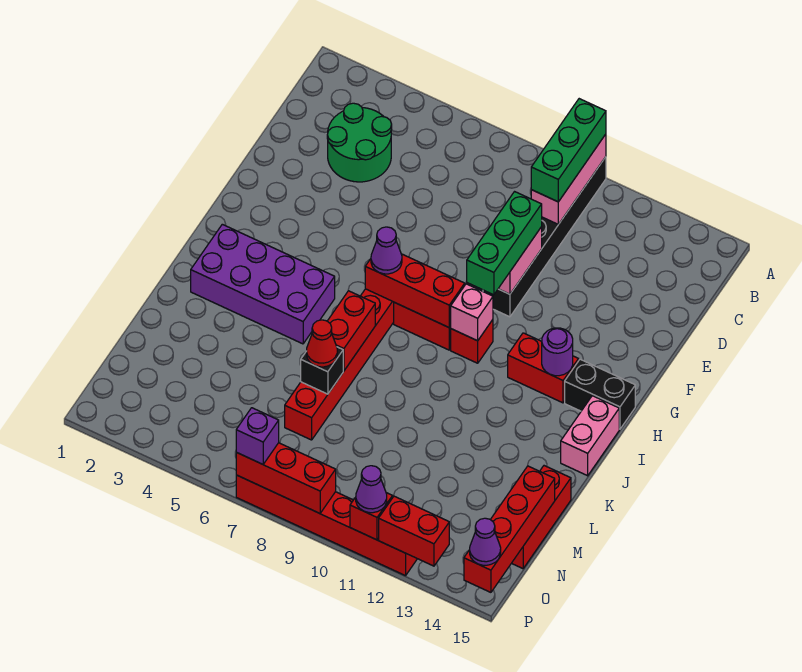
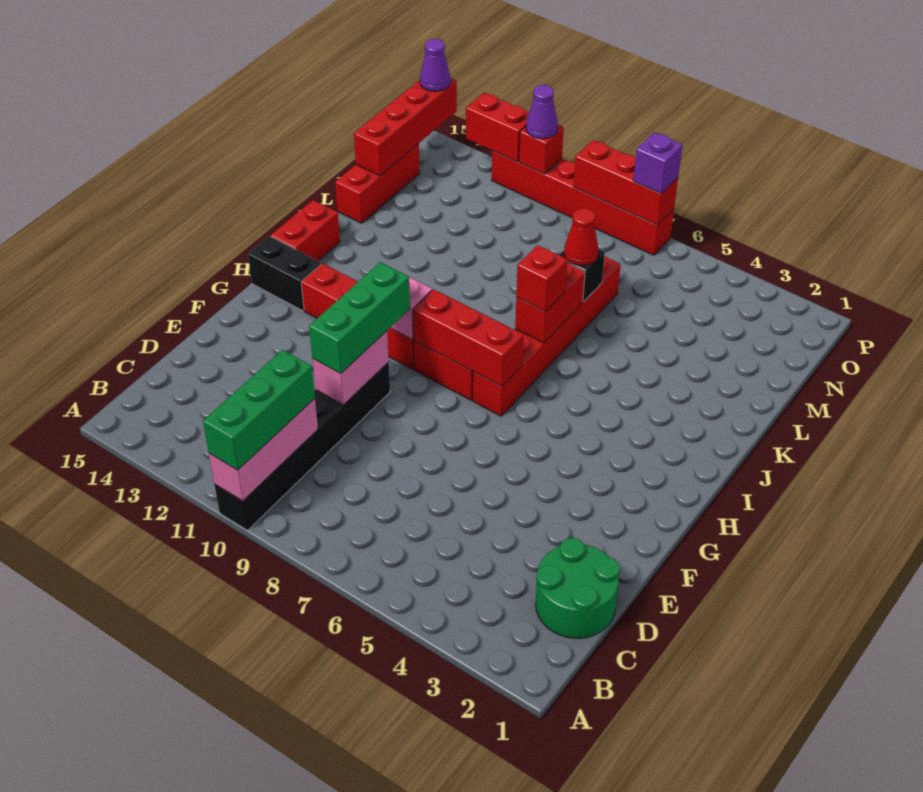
green 2x2 round brick [327,103,392,182] -> green 2x2 round brick moved to [535,538,620,638]
purple 1x1 cone [371,227,402,274] -> none
purple 1x1 round brick [542,328,573,376] -> none
purple 2x4 brick [191,224,335,344] -> none
pink 1x2 brick [561,396,619,476] -> red 1x2 brick [270,200,340,261]
none -> red 1x1 brick [516,245,567,312]

